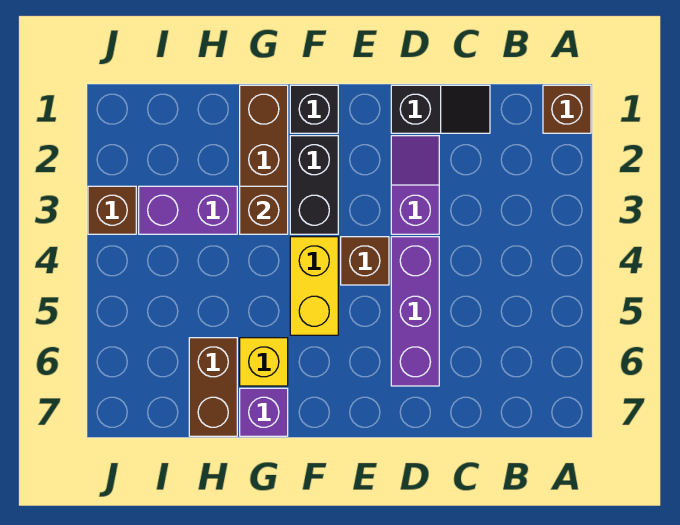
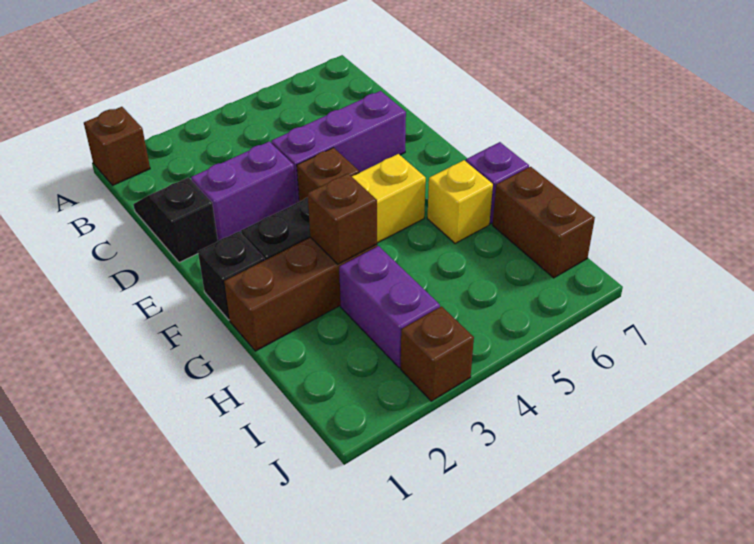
purple 1x2 slope [391,136,439,234] -> purple 1x2 brick [191,141,296,241]
brown 1x2 brick [189,338,237,436] -> brown 1x2 brick turned to [493,167,595,278]

